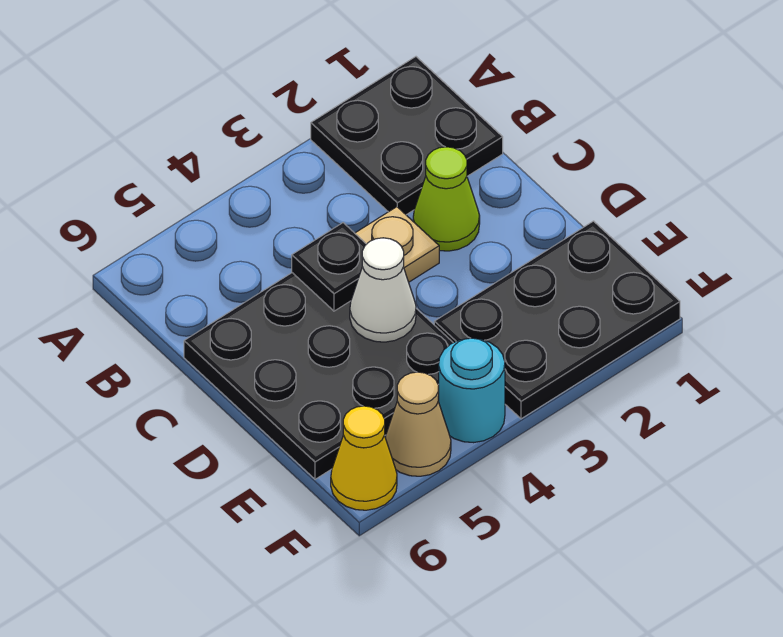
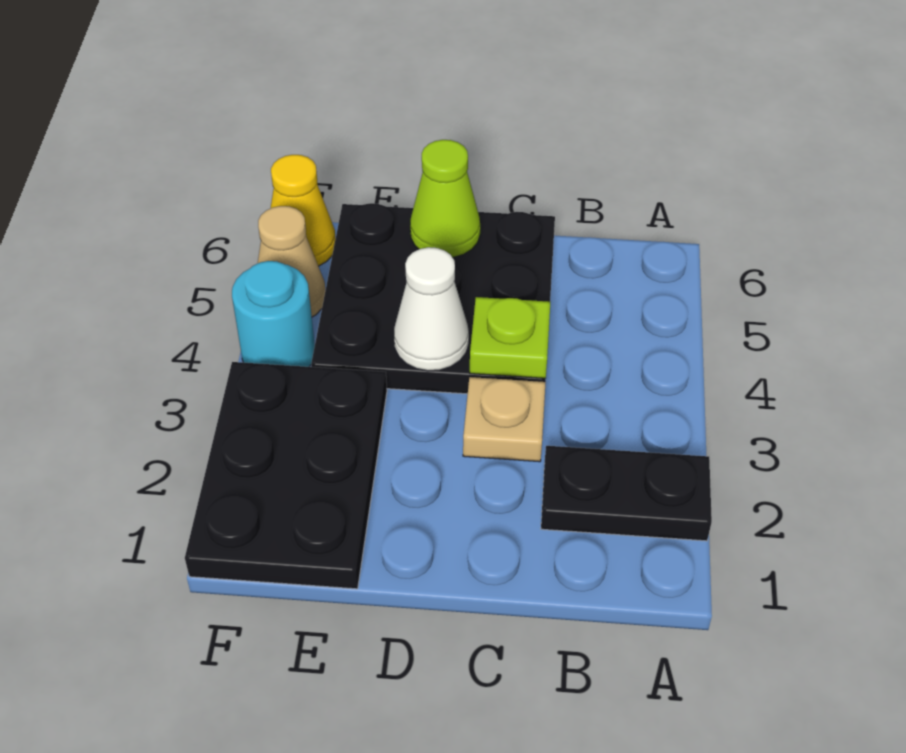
black 2x2 plate [311,57,503,215] -> black 1x2 plate [541,446,712,541]
lime 1x1 cone [413,147,480,251] -> lime 1x1 cone moved to [410,140,480,258]
black 1x1 plate [292,223,366,311] -> lime 1x1 plate [470,297,550,378]

